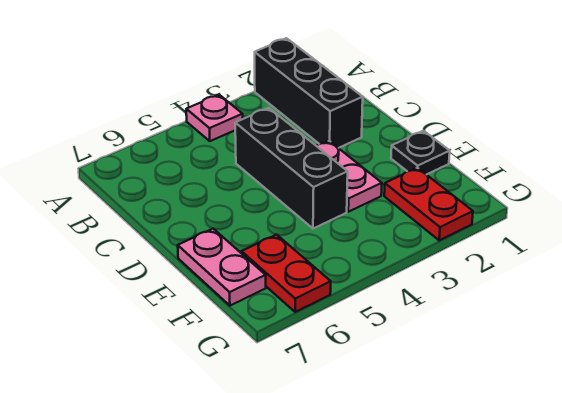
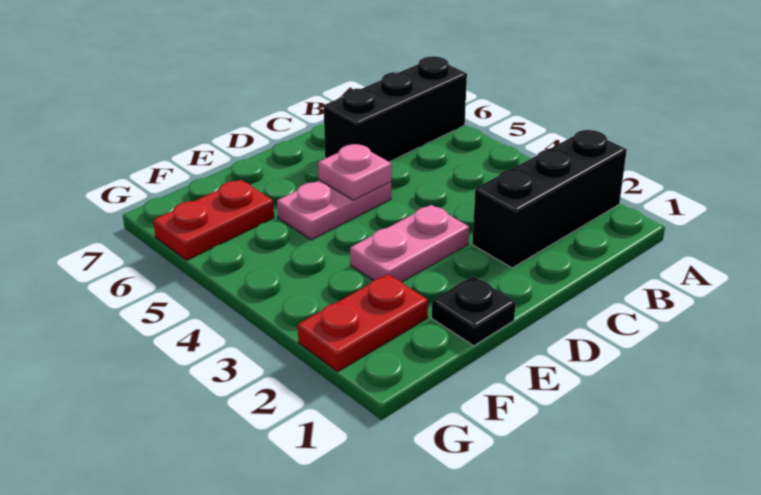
pink 1x1 plate [186,95,243,141] -> pink 1x1 plate moved to [318,144,392,200]
black 1x3 brick [235,108,348,229] -> black 1x3 brick moved to [324,56,467,162]
pink 1x2 plate [178,229,266,306] -> pink 1x2 plate moved to [277,180,391,240]

